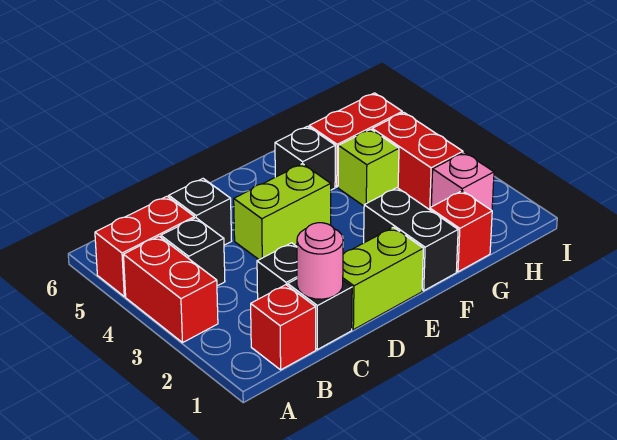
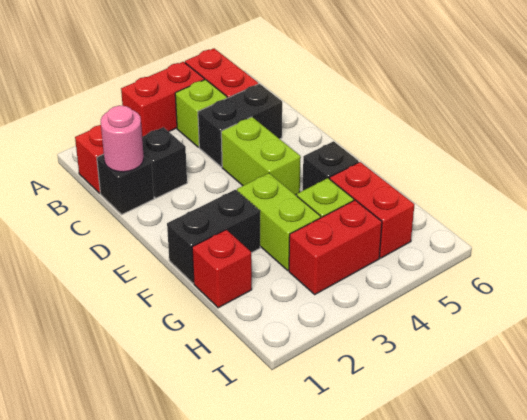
black 1x1 brick [161,218,225,286] -> lime 1x1 brick [175,79,227,147]
black 1x1 brick [169,179,232,245] -> black 1x2 brick [198,84,282,167]
lime 1x2 brick [343,227,423,330] -> lime 1x2 brick moved to [237,173,321,270]
pink 1x1 brick [431,152,494,210] -> none

